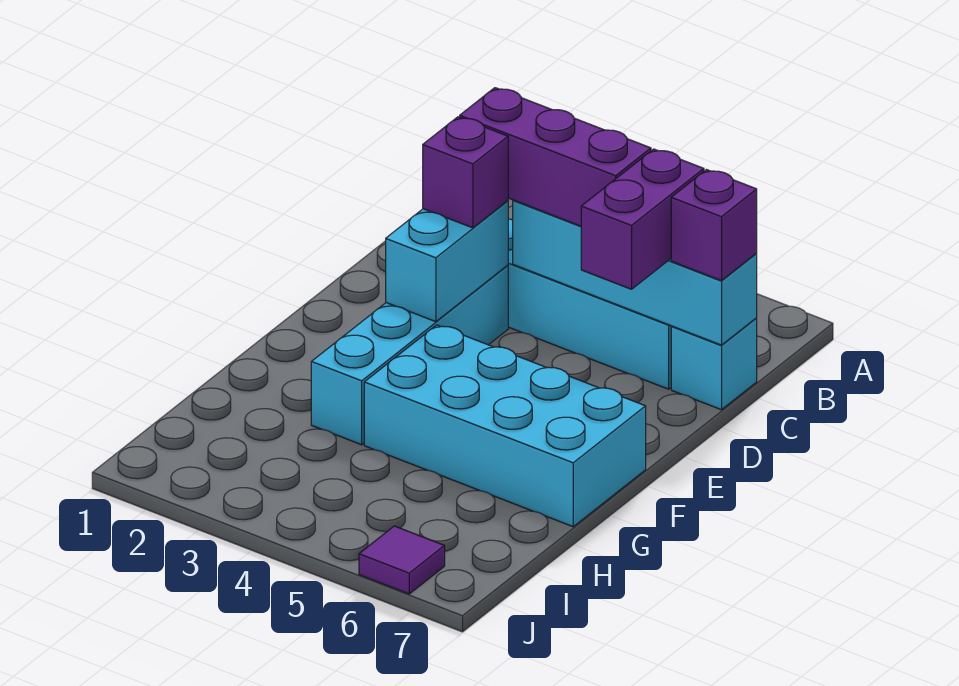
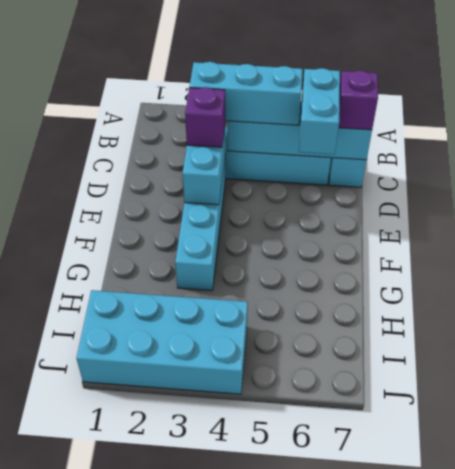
purple 1x3 brick [460,88,651,226] -> cyan 1x3 brick [189,62,303,125]
purple 1x2 brick [581,149,704,289] -> cyan 1x2 brick [299,68,340,154]
cyan 2x4 brick [364,325,646,527] -> cyan 2x4 brick moved to [76,290,248,394]
purple 1x1 tile [359,526,445,594] -> none

